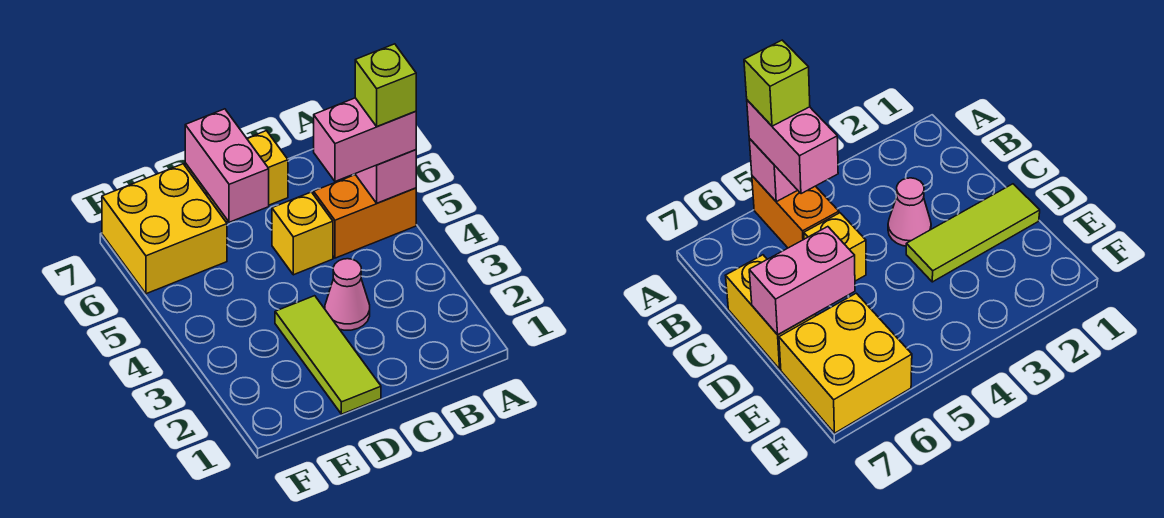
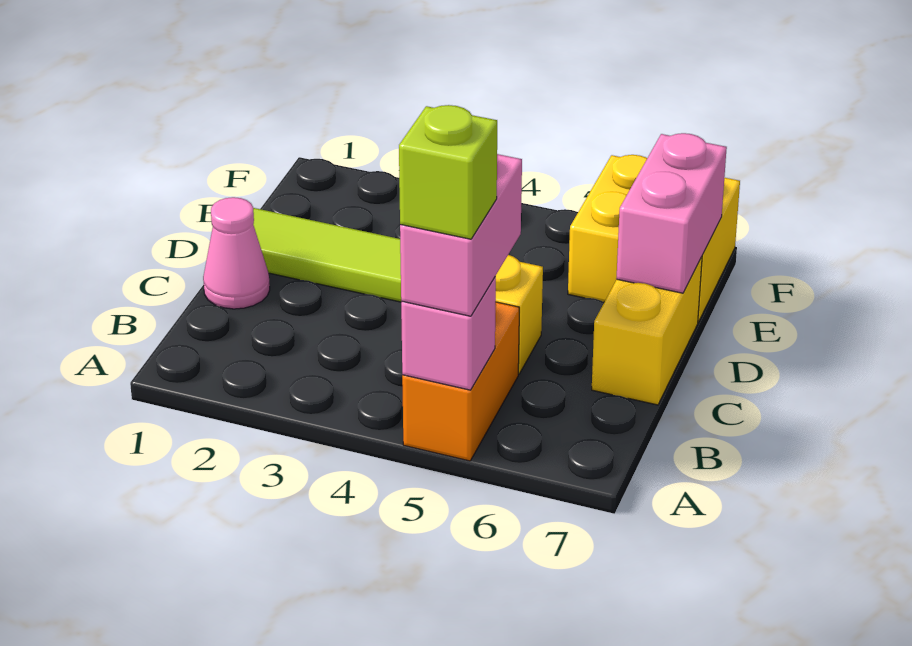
pink 1x1 cone [325,259,370,330] -> pink 1x1 cone moved to [203,197,270,309]
pink 1x2 brick [185,109,269,222] -> pink 1x2 brick turned to [616,133,727,293]

